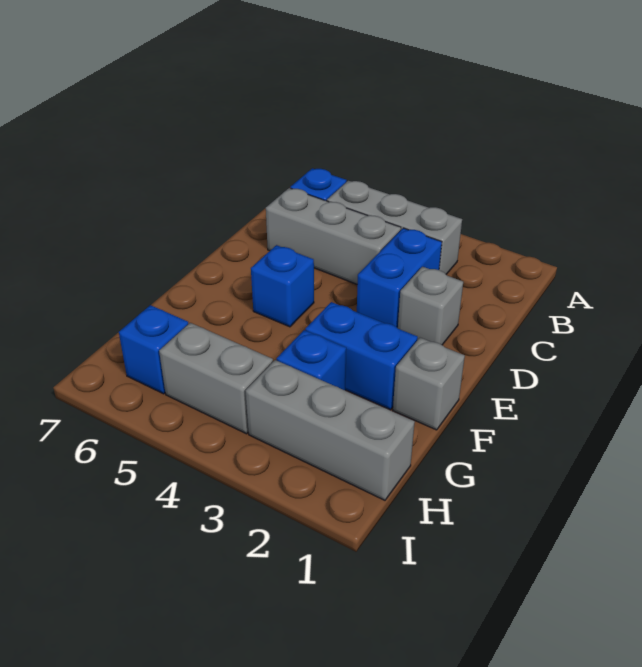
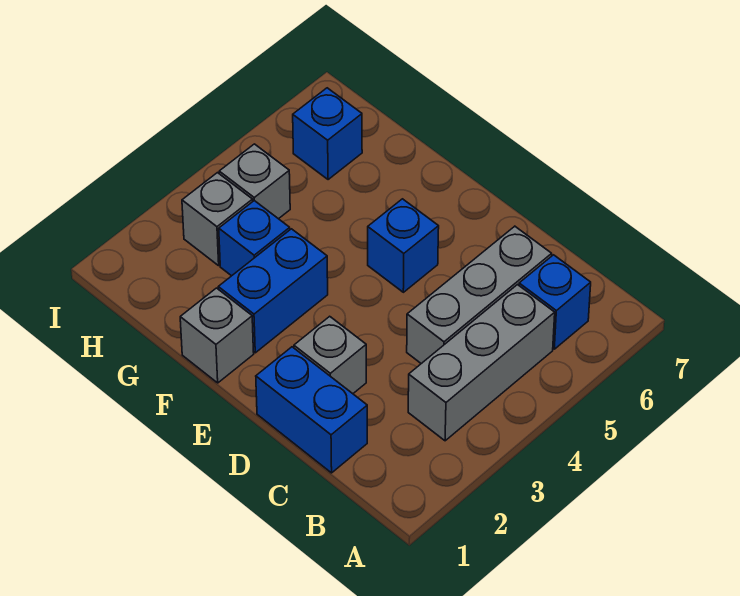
blue 1x2 brick [357,228,442,328] -> blue 1x2 brick moved to [256,347,367,473]
grey 1x3 brick [245,360,415,500] -> grey 1x1 brick [182,173,253,266]
grey 1x2 brick [159,323,273,434] -> grey 1x1 brick [219,144,290,219]

